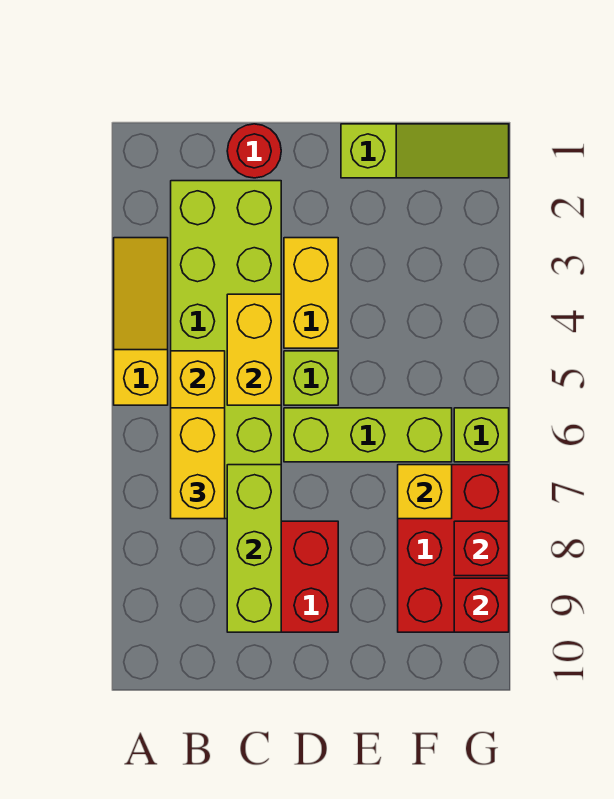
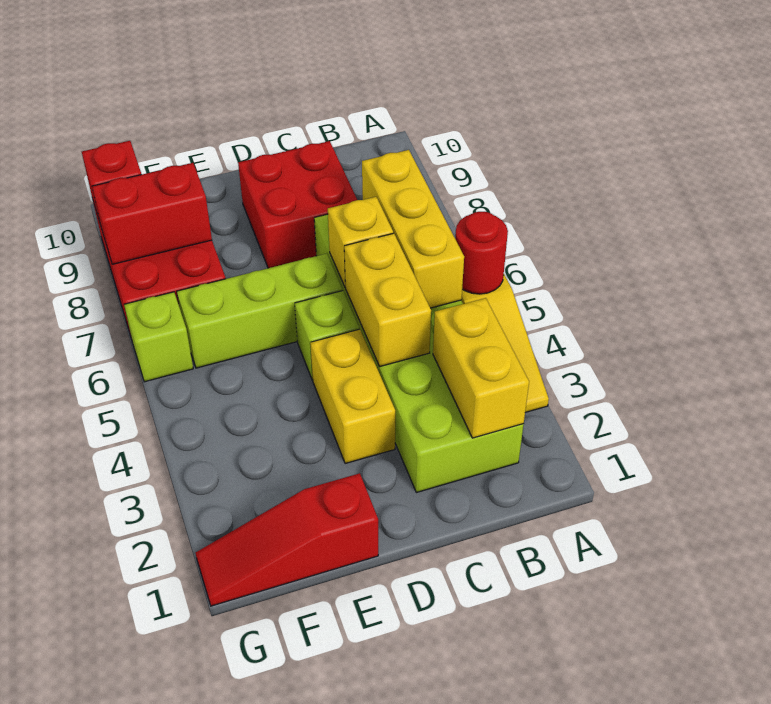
yellow 1x2 brick [171,408,225,519] -> yellow 1x2 brick moved to [433,298,529,438]
red 1x1 round brick [227,124,281,178] -> red 1x1 round brick moved to [455,212,508,294]
lime 1x3 brick [227,465,281,632] -> none
lime 1x3 slope [341,124,509,178] -> red 1x3 slope [196,473,378,606]
yellow 1x1 brick [398,465,452,519] -> yellow 1x1 brick moved to [328,197,393,287]
red 1x1 brick [454,521,509,576] -> red 1x2 brick [92,163,212,264]

